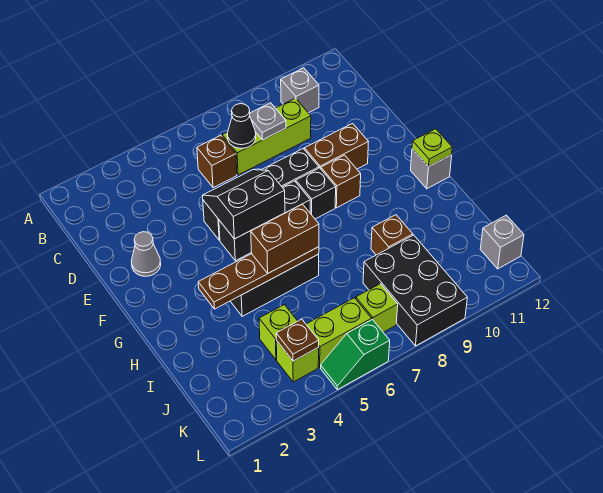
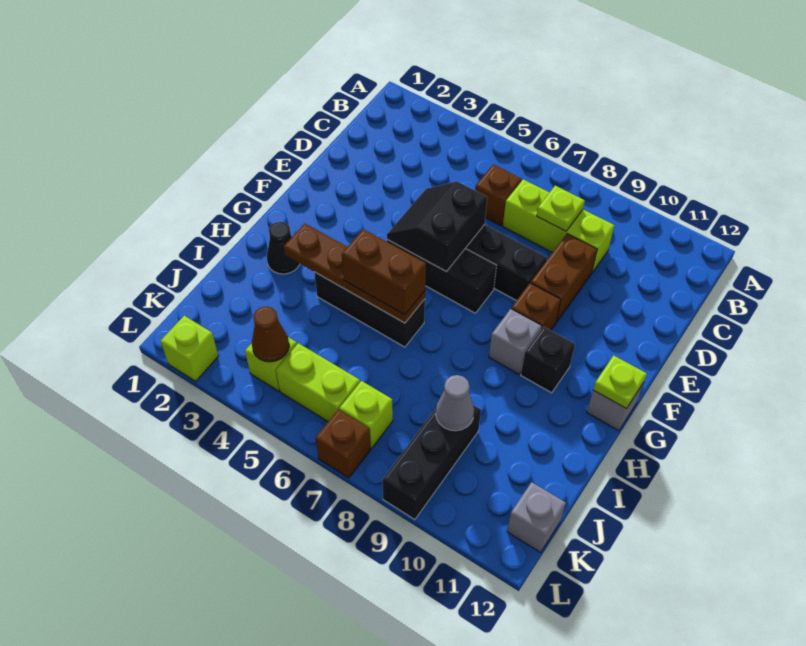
grey 1x1 brick [281,68,319,113] -> grey 1x1 brick moved to [489,309,542,374]
black 1x1 cone [227,104,256,148] -> black 1x1 cone moved to [267,222,300,274]
grey 1x1 plate [250,103,286,140] -> lime 1x1 plate [537,186,585,231]
grey 1x1 cone [131,232,161,276] -> grey 1x1 cone moved to [436,375,474,431]
black 2x2 slope [203,170,285,239] -> black 2x2 slope turned to [387,181,487,271]
brown 1x2 brick [304,124,368,169] -> brown 1x2 brick turned to [531,234,597,322]
black 1x1 brick [296,168,336,219] -> black 1x1 brick moved to [521,327,575,393]
brown 1x1 brick [371,215,413,255] -> brown 1x1 brick moved to [316,410,371,478]
lime 1x1 brick [259,305,297,360] -> lime 1x1 brick moved to [161,316,218,381]
black 2x3 brick [363,235,467,346] -> black 1x3 brick [382,405,481,520]
brown 1x1 plate [276,319,319,361] -> brown 1x1 cone [252,306,289,362]
green 1x2 slope [321,319,390,390] -> none

